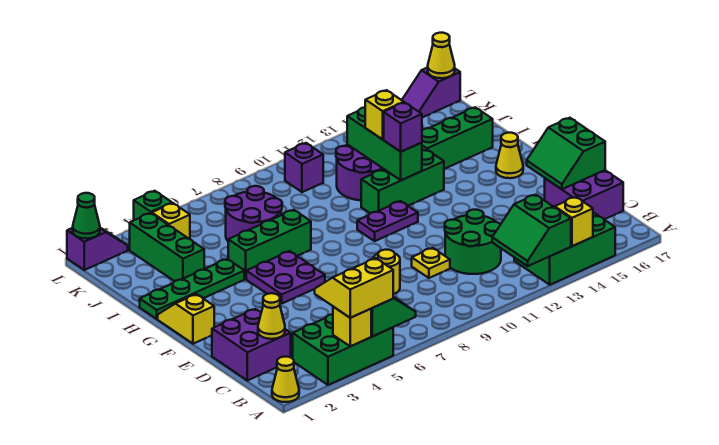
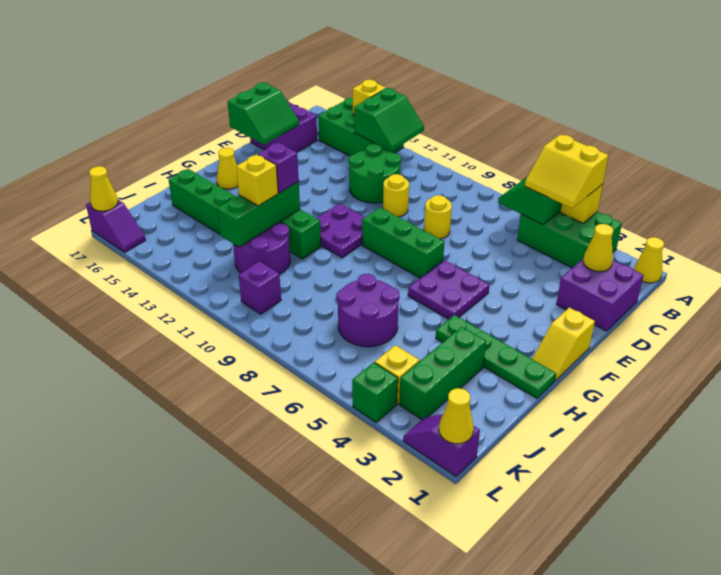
yellow 1x1 plate [412,248,450,278] -> yellow 1x1 round brick [383,174,409,217]
purple 1x2 plate [357,201,418,241] -> purple 2x2 plate [317,203,365,258]
green 1x3 brick [228,210,311,279] -> green 1x3 brick moved to [362,208,444,278]
green 1x1 cone [73,193,100,239] -> yellow 1x1 cone [439,388,474,444]

